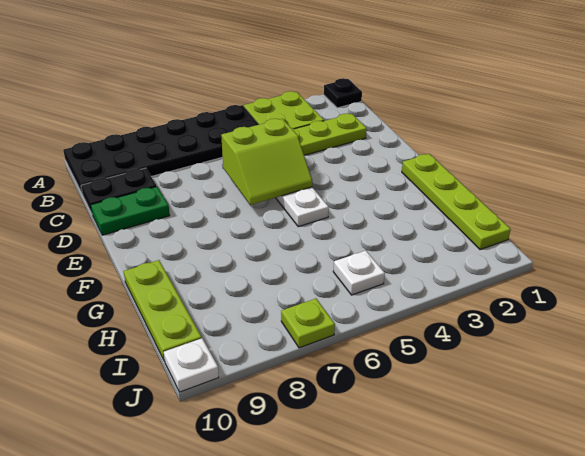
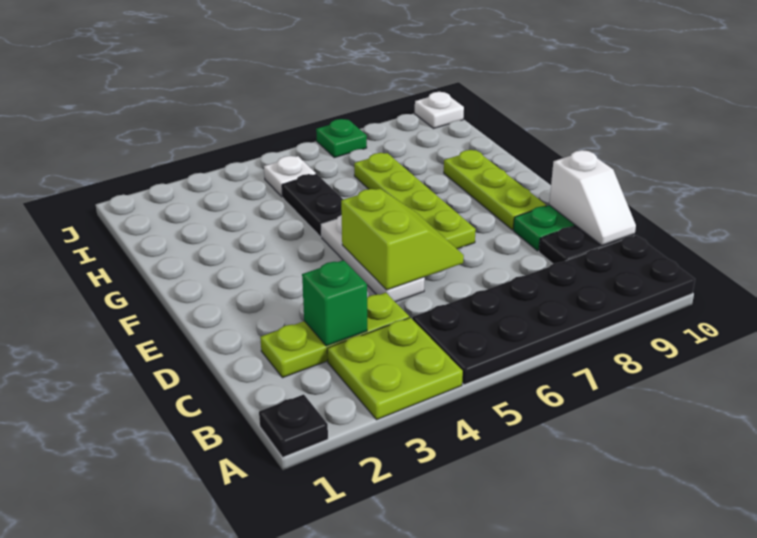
none -> green 1x1 brick [302,260,367,346]
none -> white 1x2 slope [549,150,636,246]
lime 2x2 slope [221,119,312,205] -> lime 2x2 slope turned to [341,188,464,290]
lime 1x4 plate [402,154,511,250] -> lime 1x4 plate moved to [354,153,476,249]
none -> black 1x2 plate [282,174,343,237]
lime 1x3 plate [124,260,202,361] -> lime 1x3 plate moved to [444,150,546,230]
lime 1x1 plate [281,299,335,348] -> green 1x1 plate [316,119,367,158]

